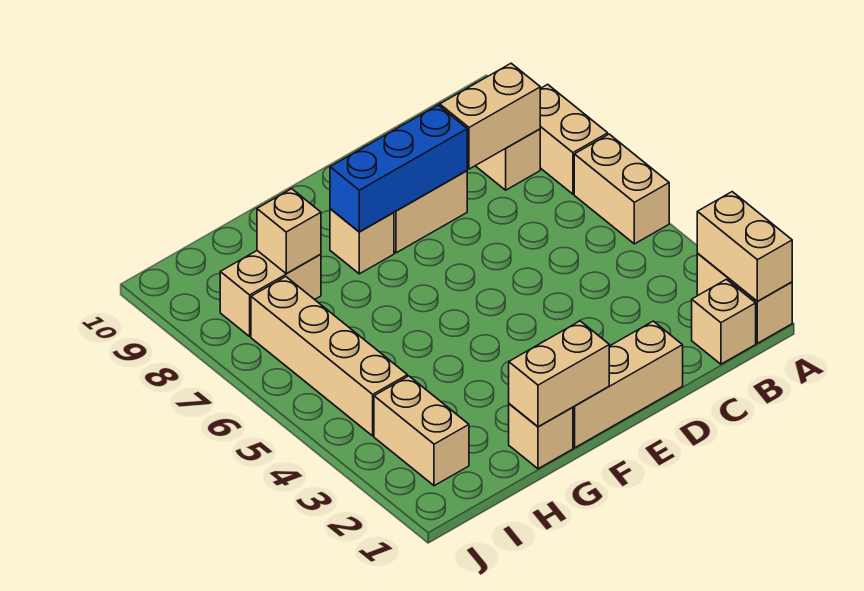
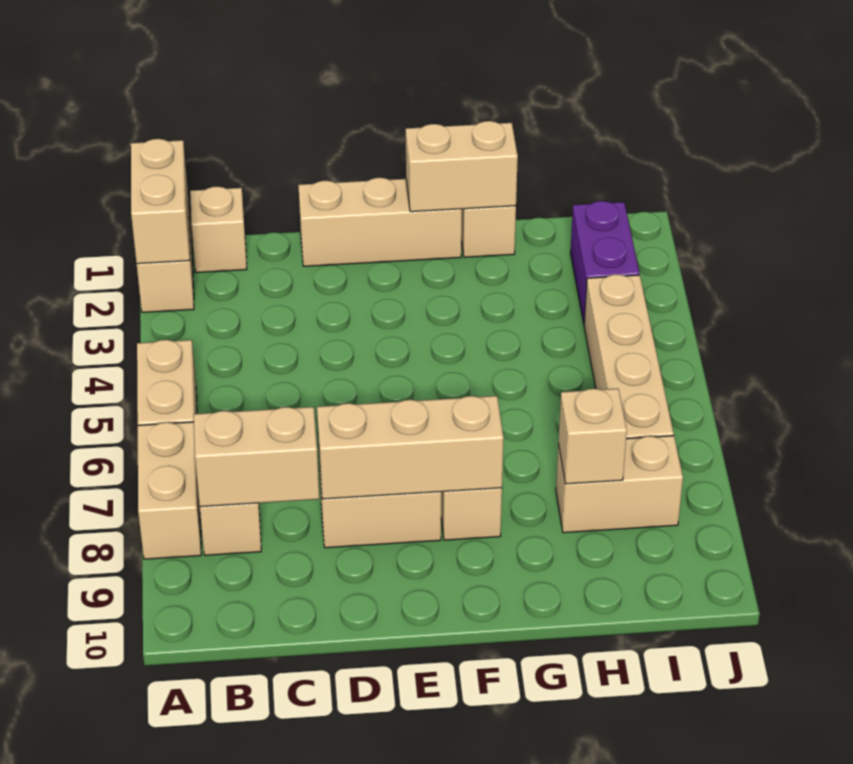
blue 1x3 brick [330,105,467,232] -> tan 1x3 brick [317,396,504,499]
tan 1x2 brick [374,376,469,486] -> purple 1x2 brick [571,201,640,323]

